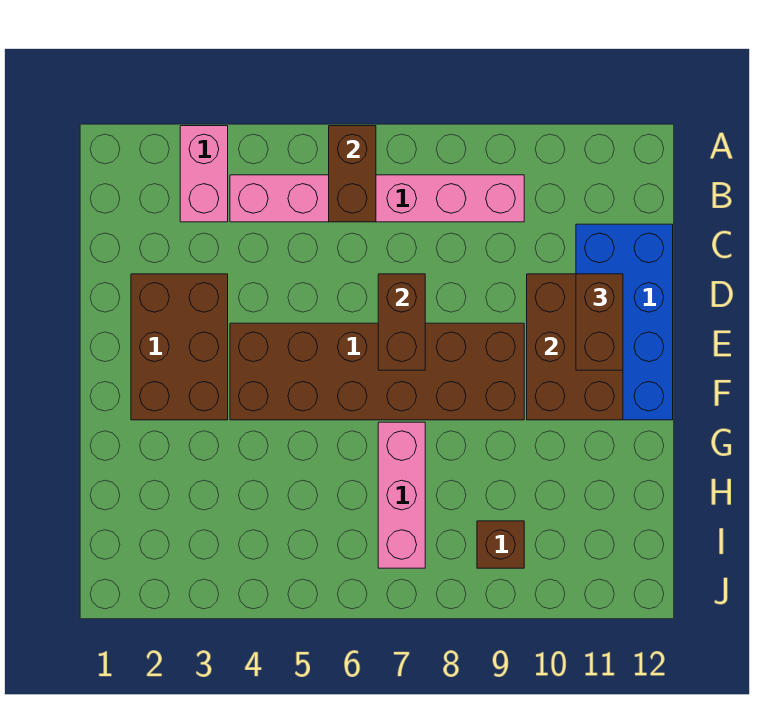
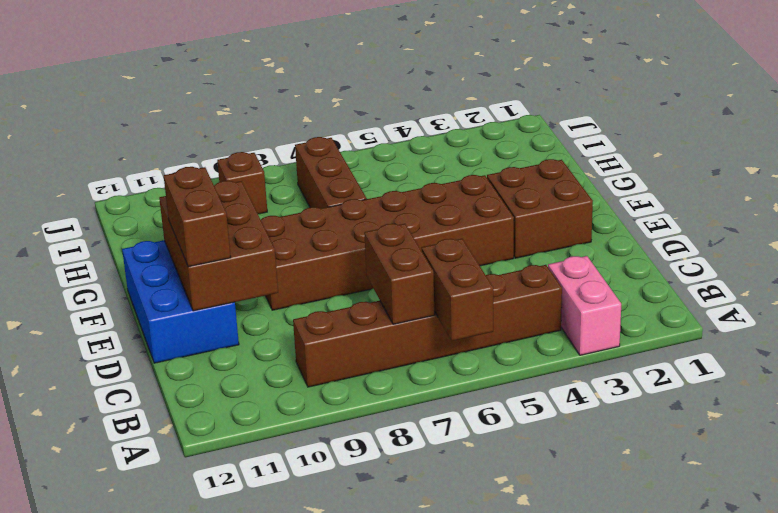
pink 1x6 brick [230,175,524,222] -> brown 1x6 brick [293,265,562,387]
blue 2x4 brick [576,224,673,420] -> blue 2x3 brick [122,240,239,363]
brown 2x3 brick [131,274,228,420] -> brown 2x2 brick [487,159,593,258]
brown 1x2 brick [378,274,425,370] -> brown 1x2 brick moved to [364,224,434,324]
pink 1x3 brick [378,422,425,568] -> brown 1x3 brick [295,137,367,208]

